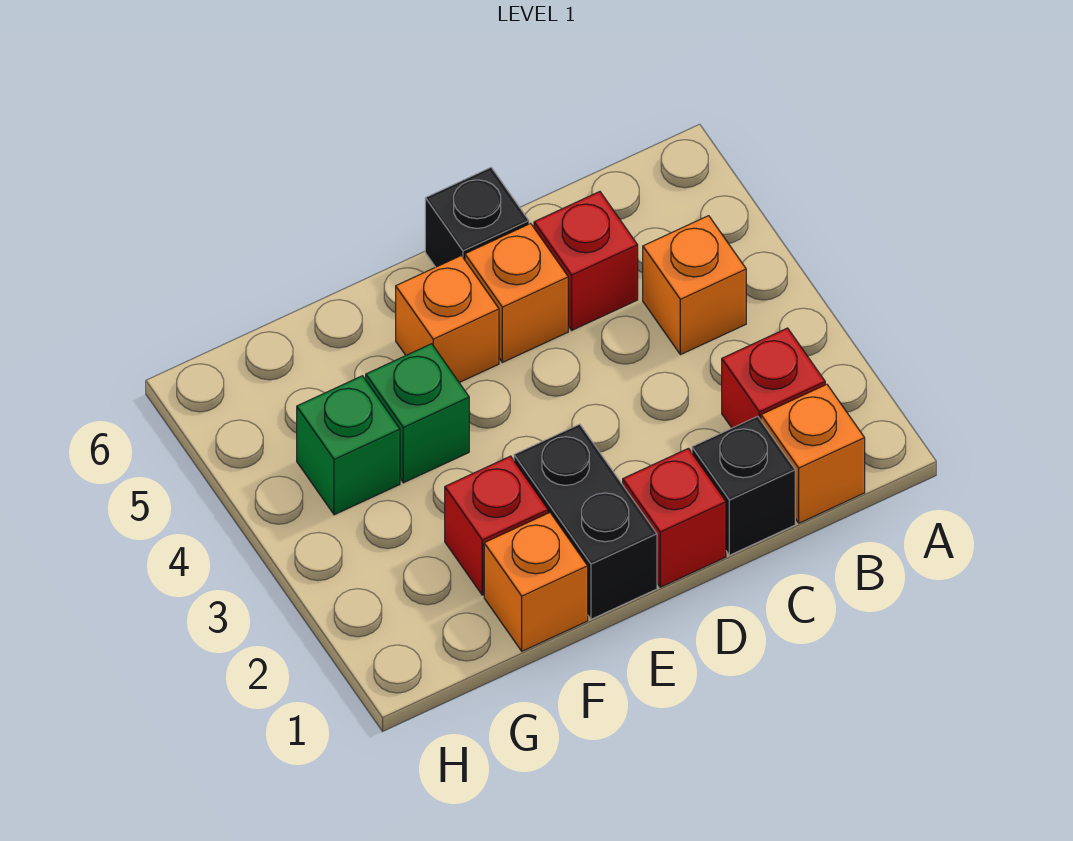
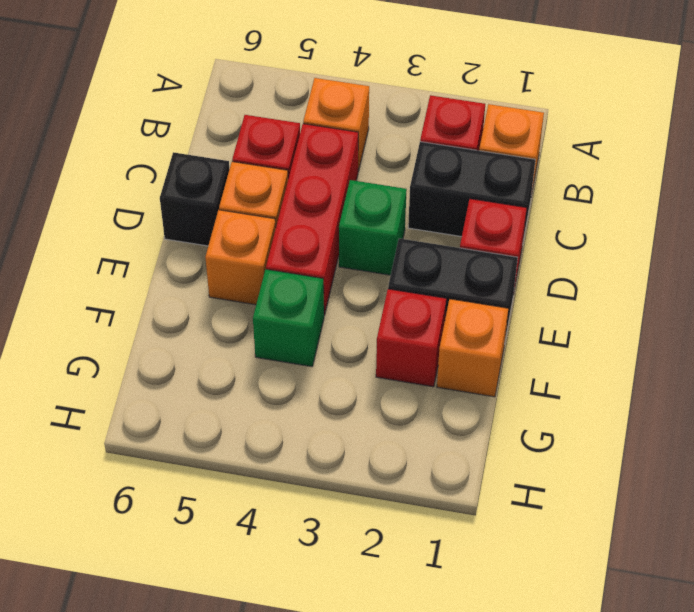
black 1x1 brick [692,416,795,555] -> black 1x2 brick [408,142,536,245]
none -> red 1x3 brick [266,124,358,316]
green 1x1 brick [297,376,400,515] -> green 1x1 brick moved to [339,180,407,275]

